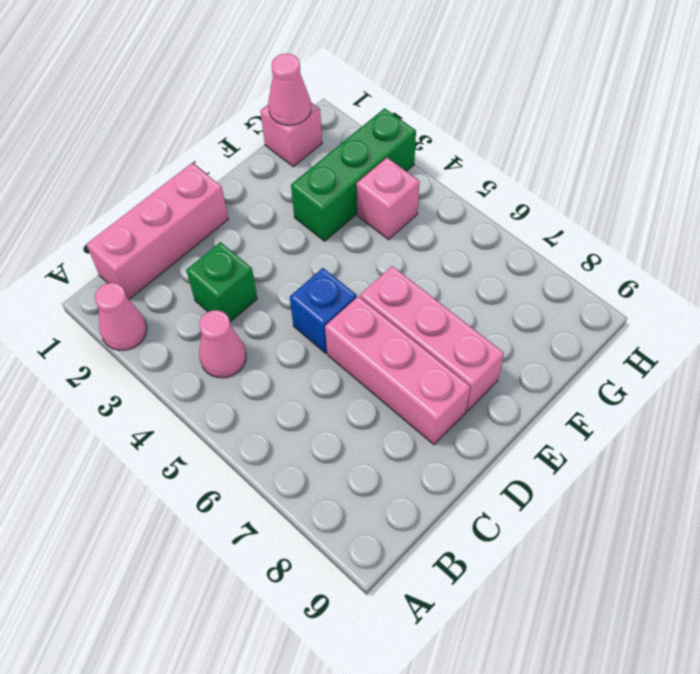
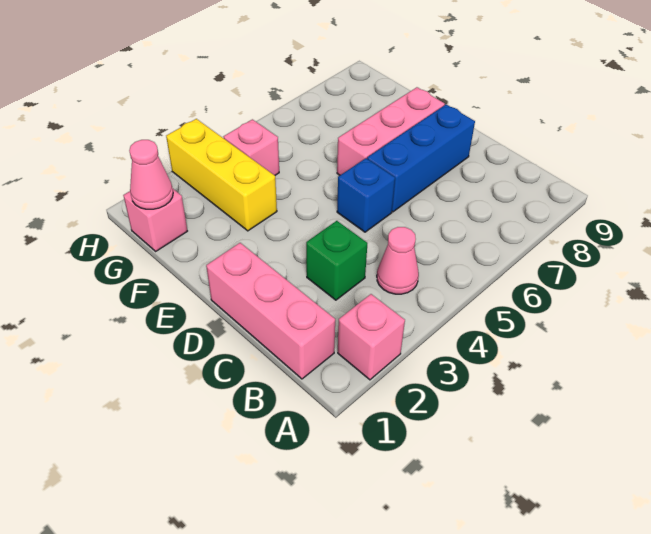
pink 1x1 cone [95,283,147,350] -> pink 1x1 brick [338,294,405,380]
pink 1x3 brick [325,296,470,445] -> blue 1x3 brick [367,104,475,212]
green 1x3 brick [291,108,416,241] -> yellow 1x3 brick [166,119,277,231]

